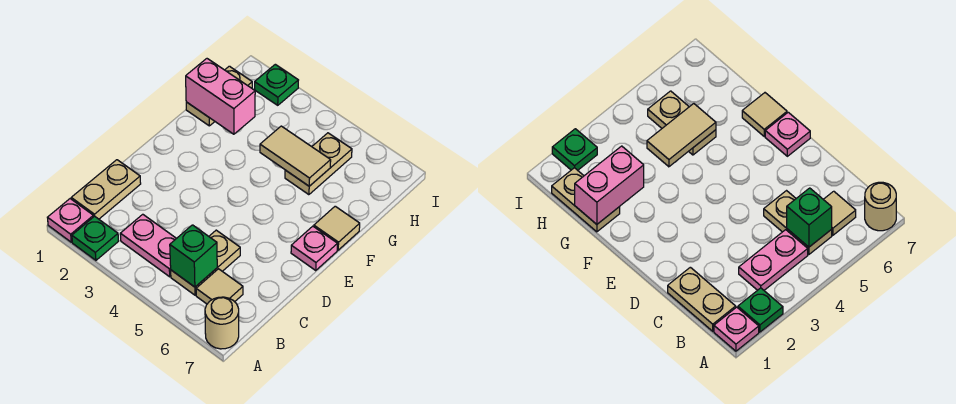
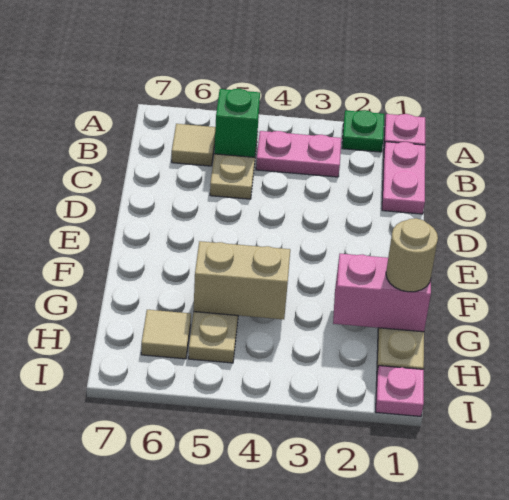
tan 1x1 round brick [205,297,239,349] -> tan 1x1 round brick moved to [386,218,438,292]
tan 1x2 plate [71,160,141,219] -> pink 1x2 plate [382,142,425,214]
pink 1x1 plate [291,226,337,270] -> pink 1x1 plate moved to [376,366,424,416]
tan 1x1 tile [314,206,360,250] -> tan 1x1 tile moved to [141,310,191,359]
tan 1x2 tile [260,126,331,186] -> tan 1x2 brick [194,241,290,319]
green 1x1 plate [255,64,298,105] -> none

